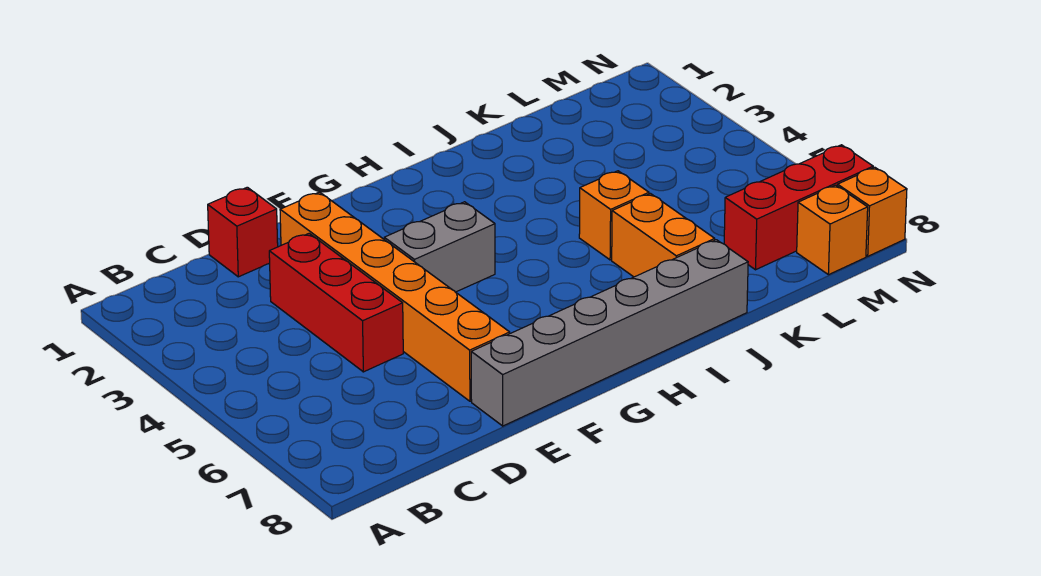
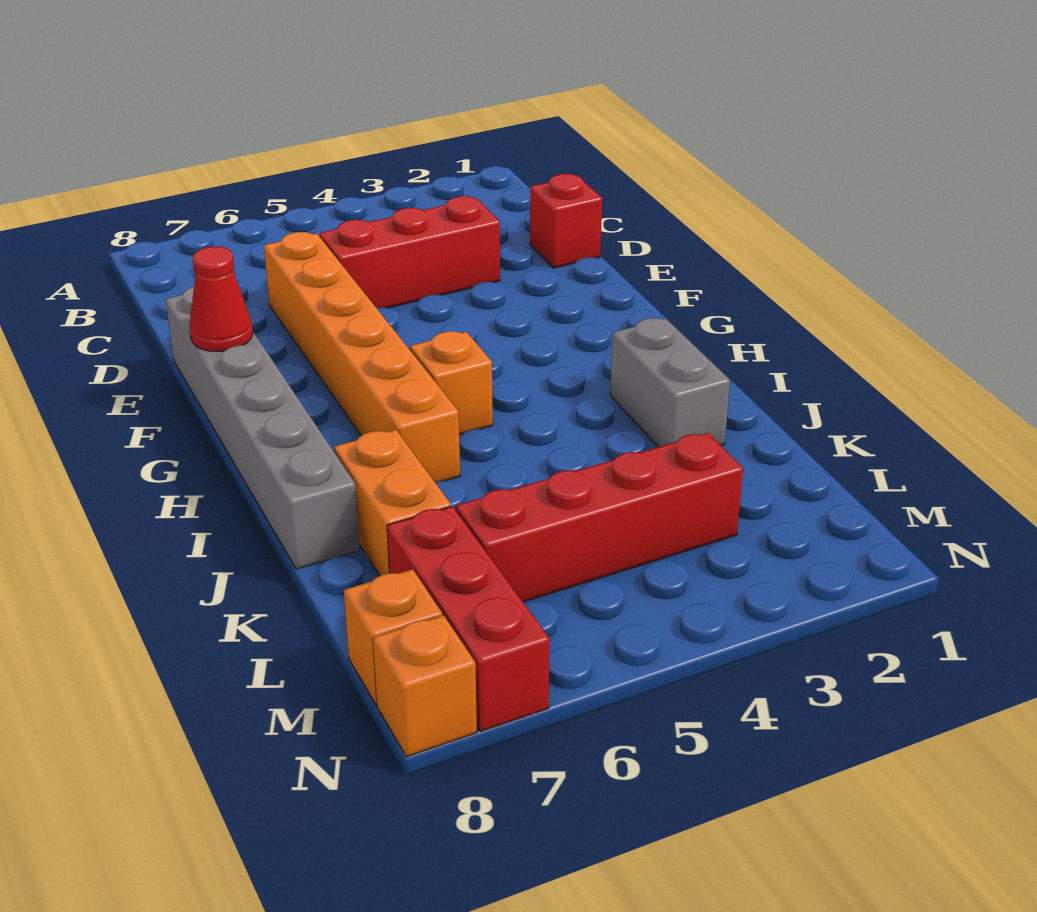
orange 1x6 brick [280,192,510,401] -> orange 1x6 brick turned to [264,232,460,483]
grey 1x2 brick [384,202,495,292] -> grey 1x2 brick moved to [610,318,730,447]
none -> red 1x1 cone [190,246,253,352]
orange 1x1 brick [579,171,649,260] -> orange 1x1 brick moved to [410,331,493,435]
orange 1x2 brick [612,194,715,277] -> orange 1x2 brick turned to [334,430,451,576]
none -> red 1x4 brick [456,433,743,602]

